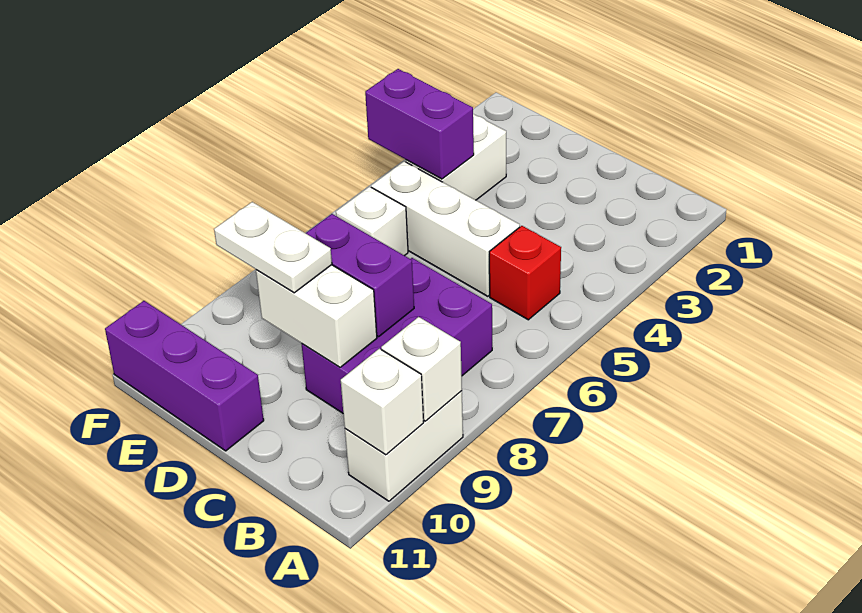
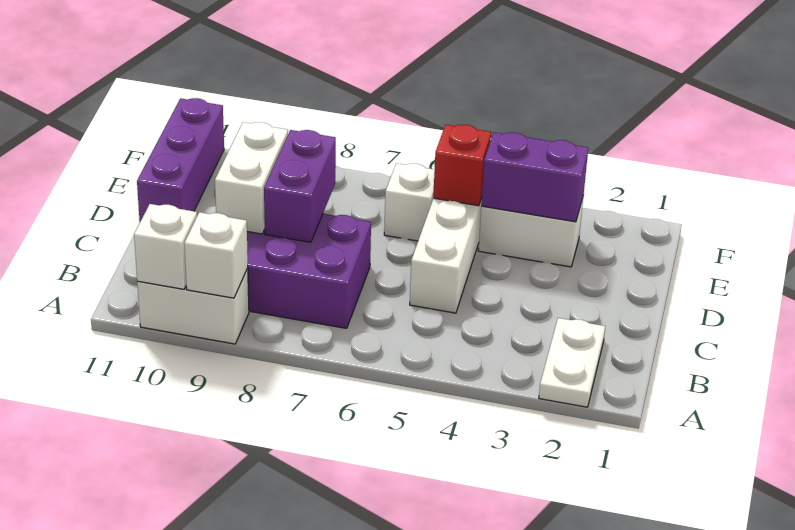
red 1x1 brick [489,226,561,320] -> red 1x1 brick moved to [433,125,491,206]
white 1x2 plate [214,202,332,293] -> white 1x2 plate moved to [539,318,605,407]
purple 1x2 brick [365,69,474,179] -> purple 1x2 brick turned to [481,132,588,222]

